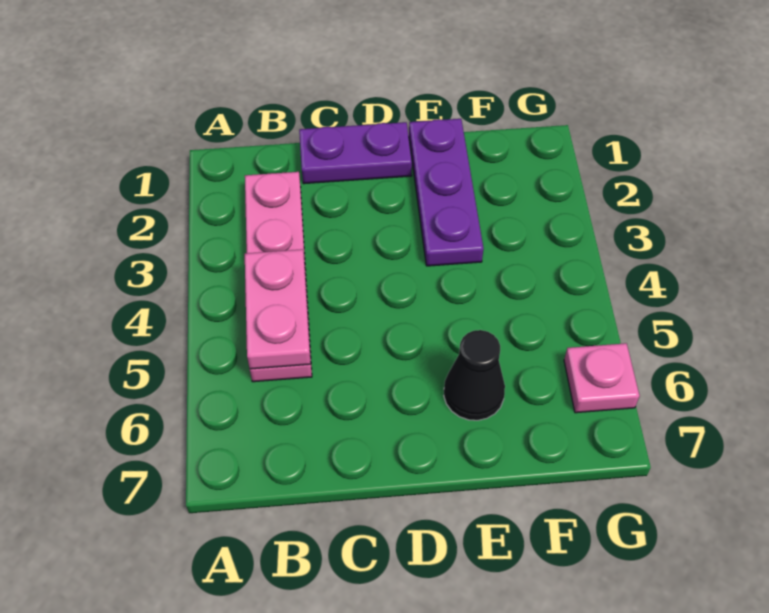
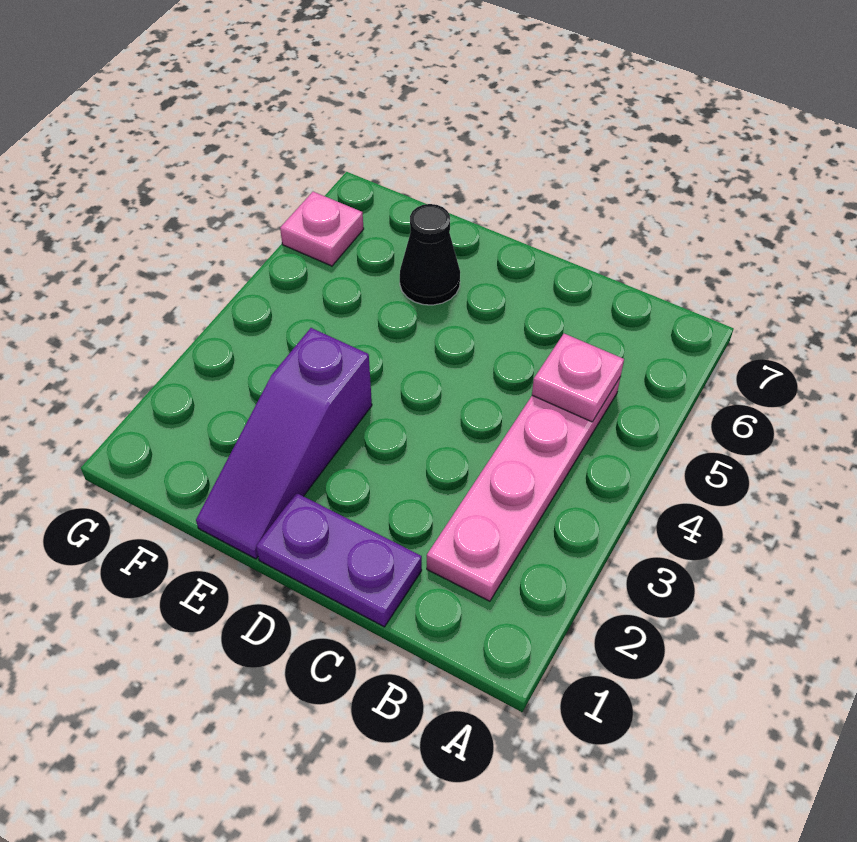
pink 1x2 plate [245,249,311,369] -> pink 1x1 plate [532,334,624,422]
purple 1x3 plate [409,119,484,266] -> purple 1x3 slope [196,328,372,559]

